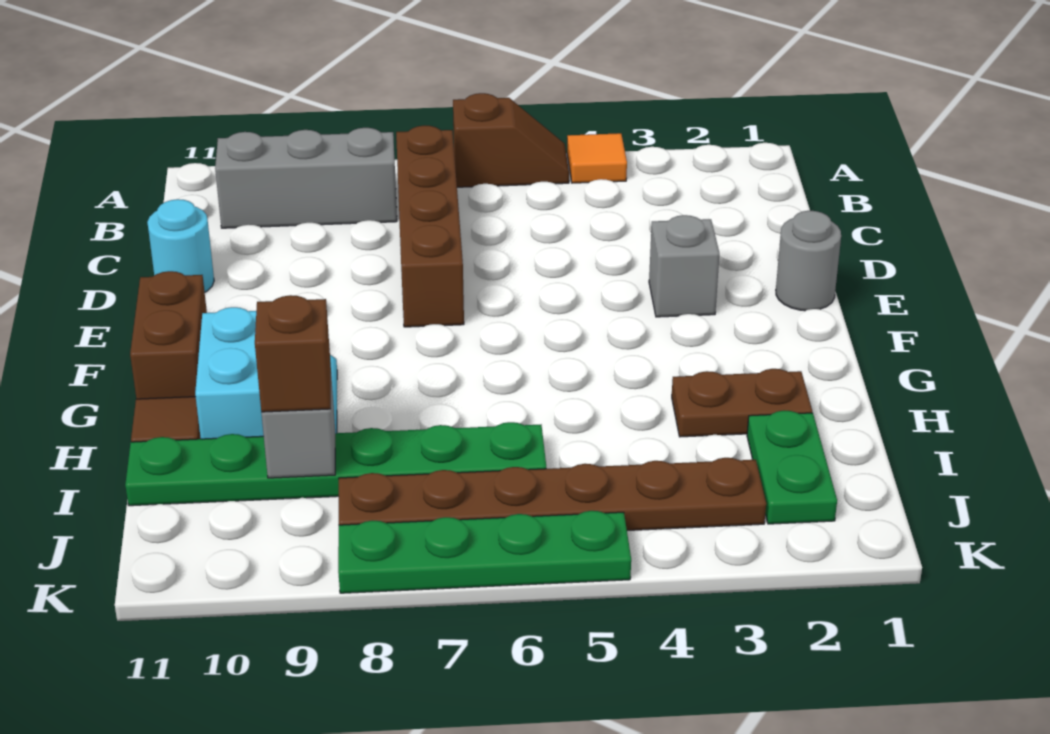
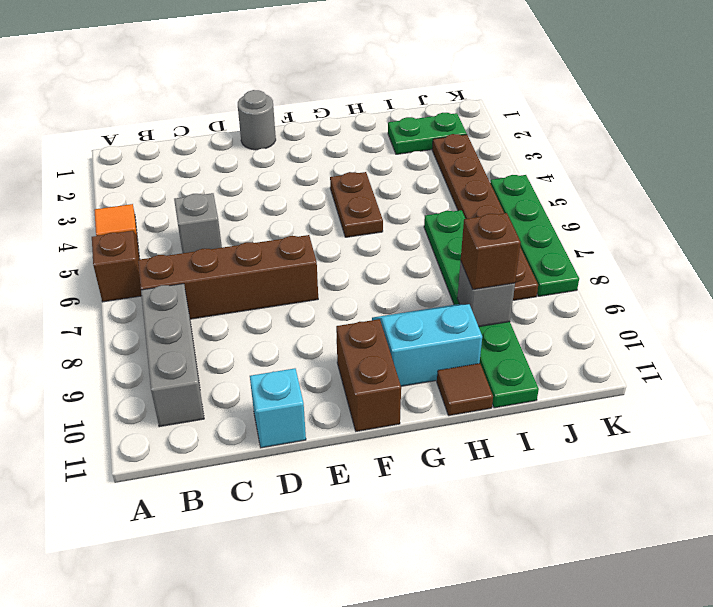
cyan 1x1 round brick [147,199,214,292] -> cyan 1x1 brick [250,368,306,448]
grey 1x1 brick [649,215,719,317] -> grey 1x1 brick moved to [174,193,222,253]
brown 1x2 brick [130,271,207,399] -> brown 1x2 brick turned to [336,319,401,431]
brown 1x2 plate [672,369,812,437] -> brown 1x2 plate moved to [330,172,383,237]

